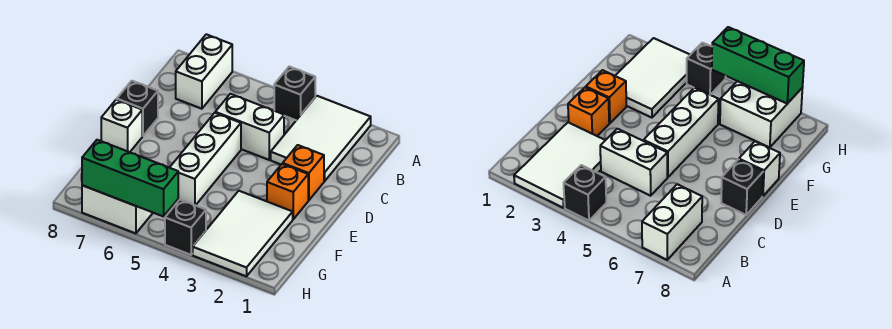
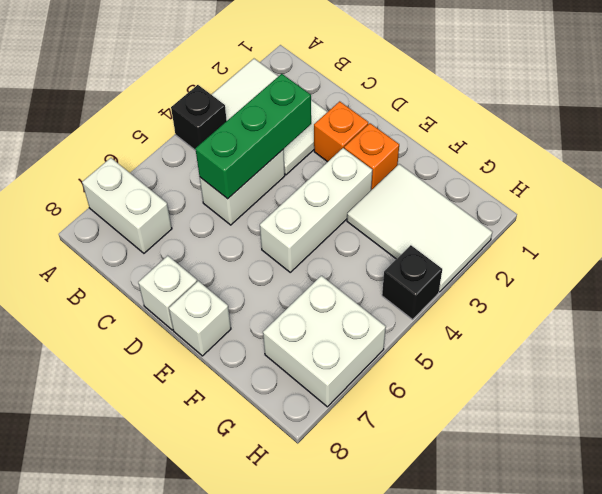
white 1x3 brick [170,113,241,205] -> white 1x3 brick turned to [260,148,372,272]
black 1x1 brick [117,81,158,136] -> white 1x1 brick [138,256,197,330]
green 1x3 brick [82,140,178,217] -> green 1x3 brick moved to [195,74,311,199]

